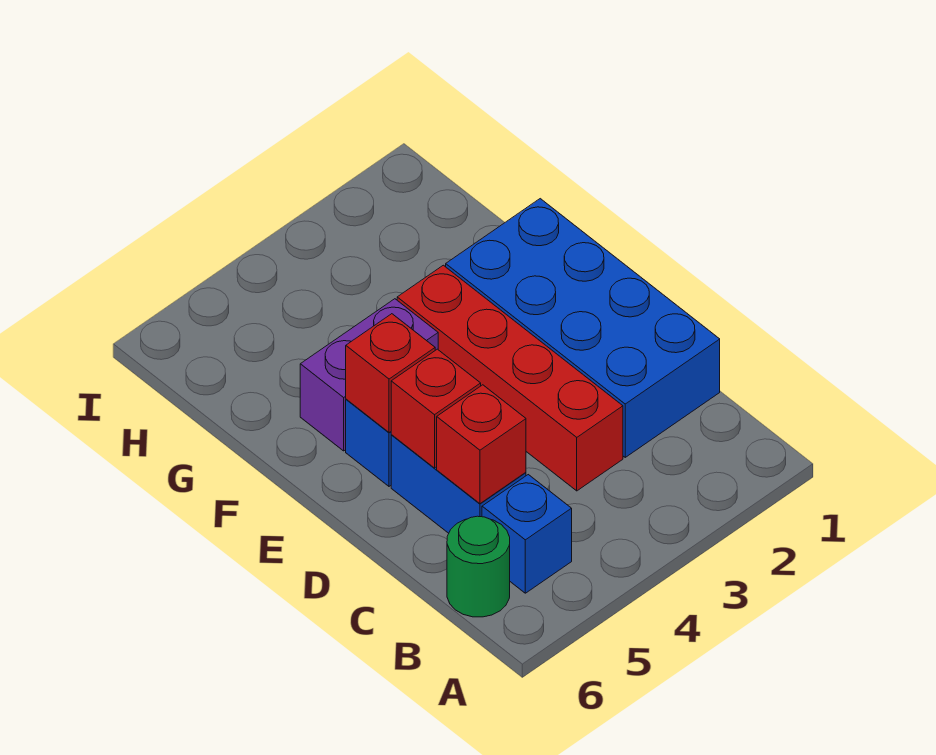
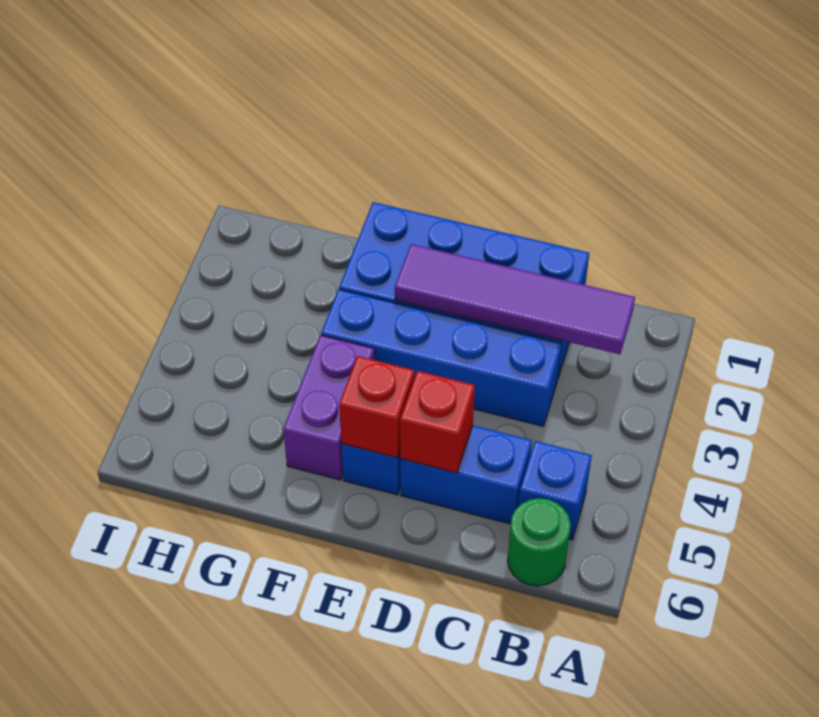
none -> purple 1x4 tile [395,244,635,354]
red 1x4 brick [397,265,623,491] -> blue 1x4 brick [321,289,562,426]
red 1x1 brick [437,385,526,504] -> none

